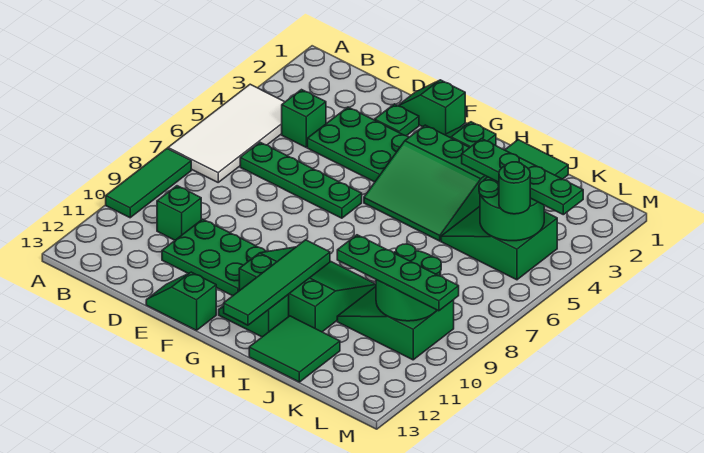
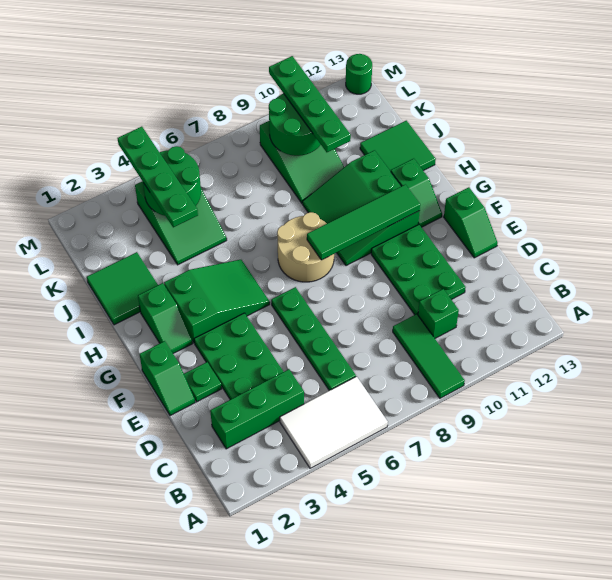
white 2x4 tile [168,84,284,182] -> white 2x3 tile [280,376,388,468]
green 1x3 tile [106,149,191,218] -> green 1x3 tile turned to [393,314,465,398]
green 1x1 brick [282,90,326,147] -> green 1x3 brick [210,369,304,449]
green 3x3 slope [364,125,487,241] -> green 2x3 slope [164,260,270,342]
none -> tan 2x2 round brick [277,212,334,282]
green 1x4 tile [224,240,330,325] -> green 1x4 tile moved to [307,185,420,260]
green 1x1 round brick [499,162,530,214] -> green 1x1 round brick moved to [346,54,372,94]

